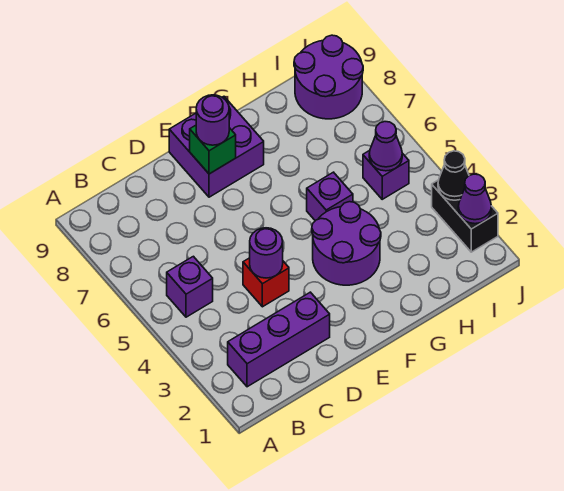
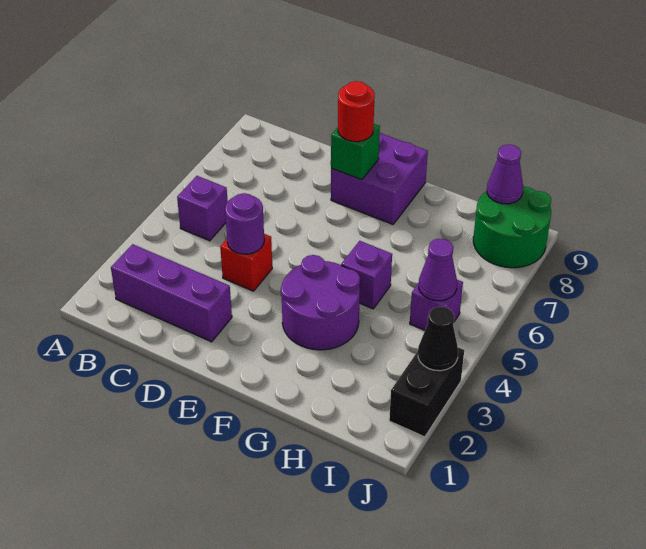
purple 1x1 round brick [196,95,229,145] -> red 1x1 round brick [338,81,375,142]
purple 2x2 round brick [294,35,363,119] -> green 2x2 round brick [473,186,551,268]
purple 1x1 cone [458,174,491,224] -> purple 1x1 cone moved to [487,144,523,204]

